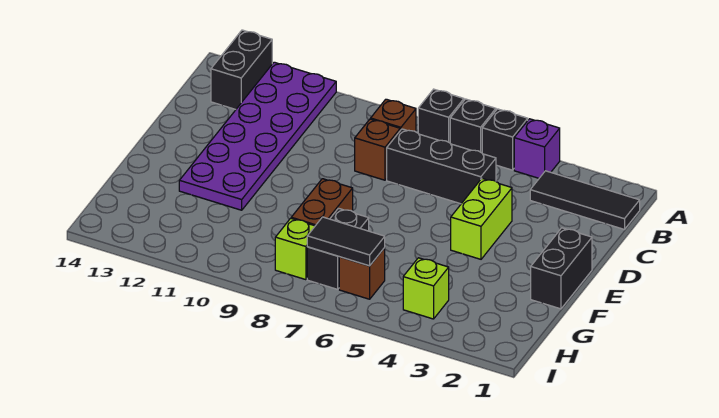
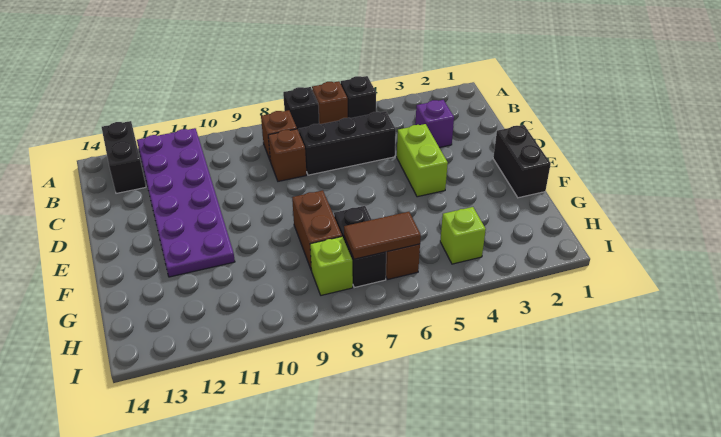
purple 1x1 brick [514,119,560,178] -> purple 1x1 brick moved to [415,100,454,148]
black 1x1 brick [450,99,496,153] -> brown 1x1 brick [312,81,348,124]
black 1x3 tile [530,171,640,229] -> none
black 1x2 tile [307,217,385,266] -> brown 1x2 tile [344,212,421,259]

